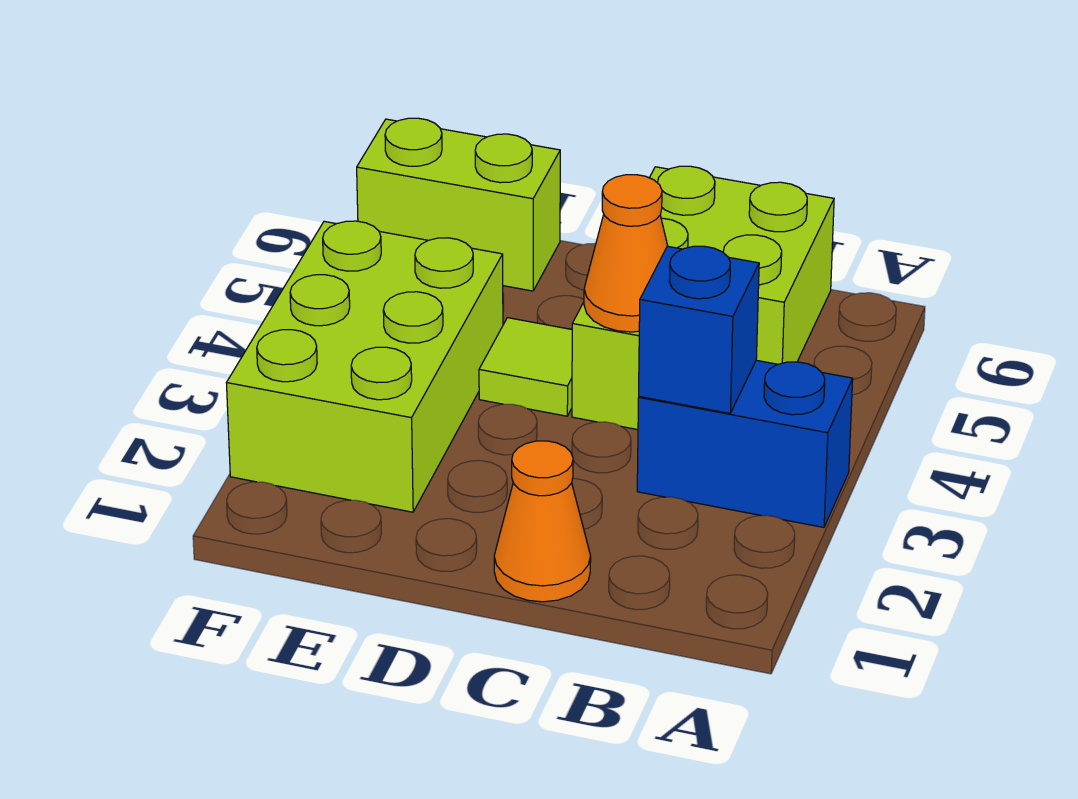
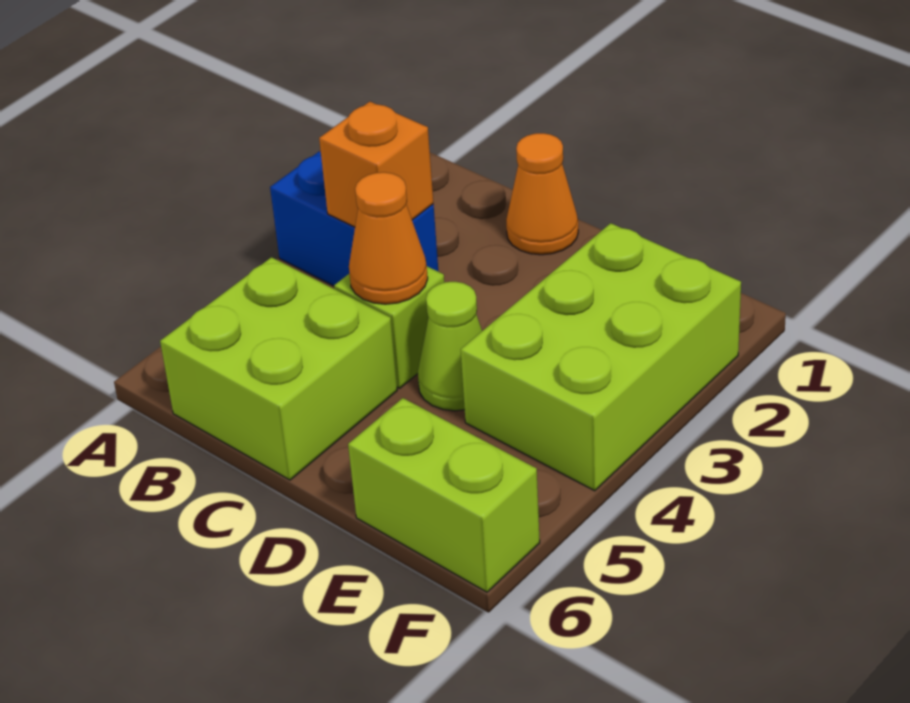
blue 1x1 brick [639,246,759,413] -> orange 1x1 brick [319,102,433,227]
lime 1x1 tile [479,318,572,416] -> lime 1x1 cone [418,282,482,411]

